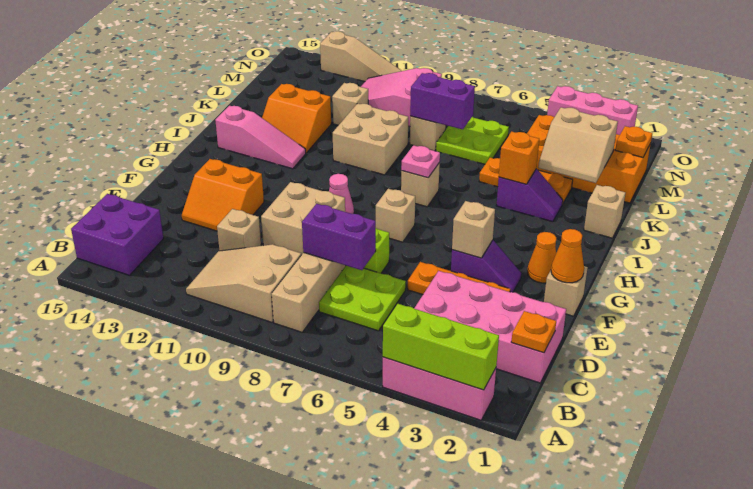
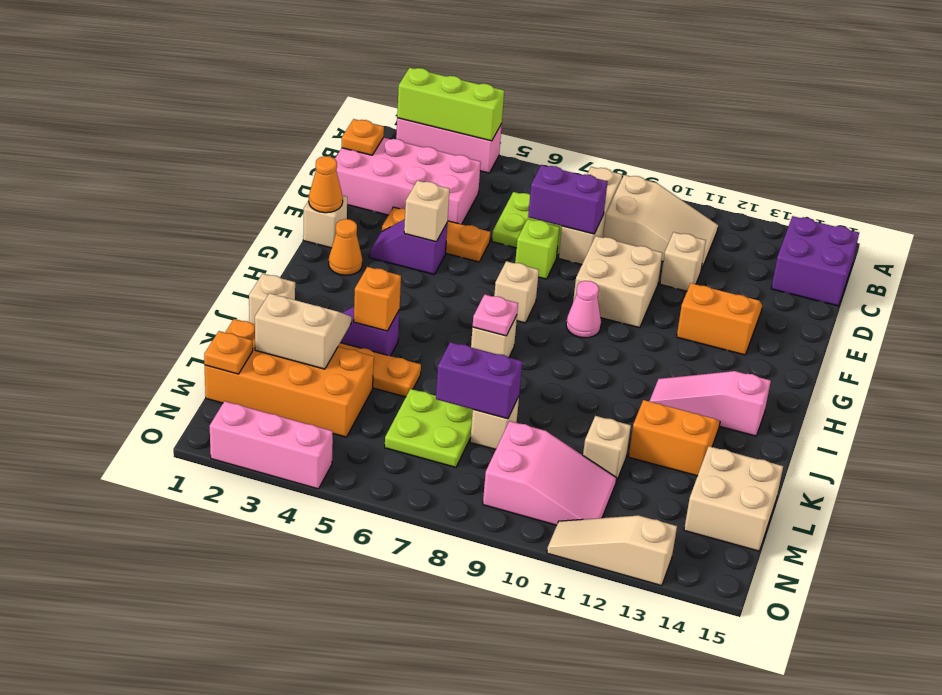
tan 2x2 brick [333,103,408,175] -> tan 2x2 brick moved to [684,446,783,551]

